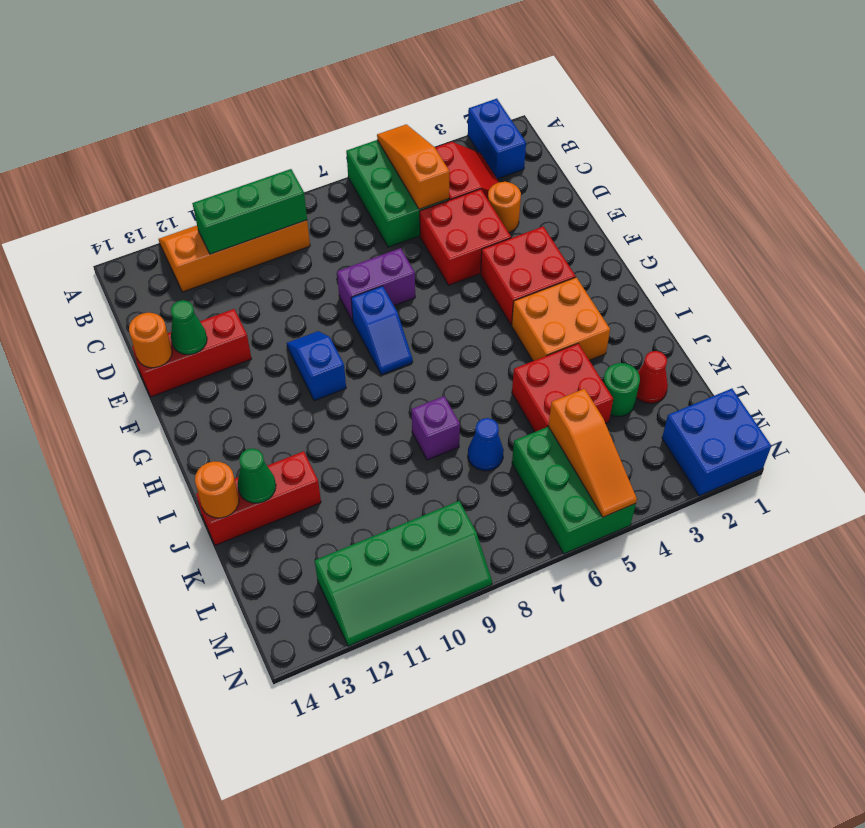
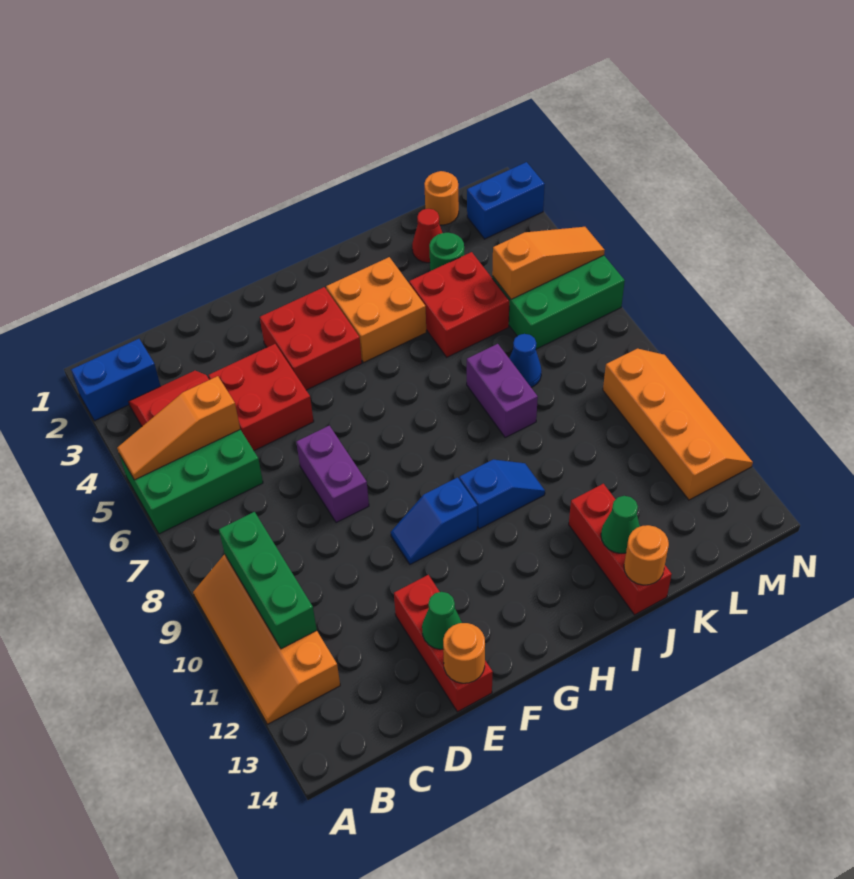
orange 1x1 round brick [488,182,521,232] -> orange 1x1 round brick moved to [424,171,459,225]
blue 1x2 slope [351,286,413,375] -> blue 1x2 slope moved to [459,459,545,529]
purple 1x1 brick [412,396,460,460] -> purple 1x2 brick [467,344,538,437]
blue 2x2 brick [662,389,771,496] -> blue 1x2 brick [467,162,545,239]
green 2x4 slope [315,501,492,646] -> orange 2x4 slope [603,349,753,500]

